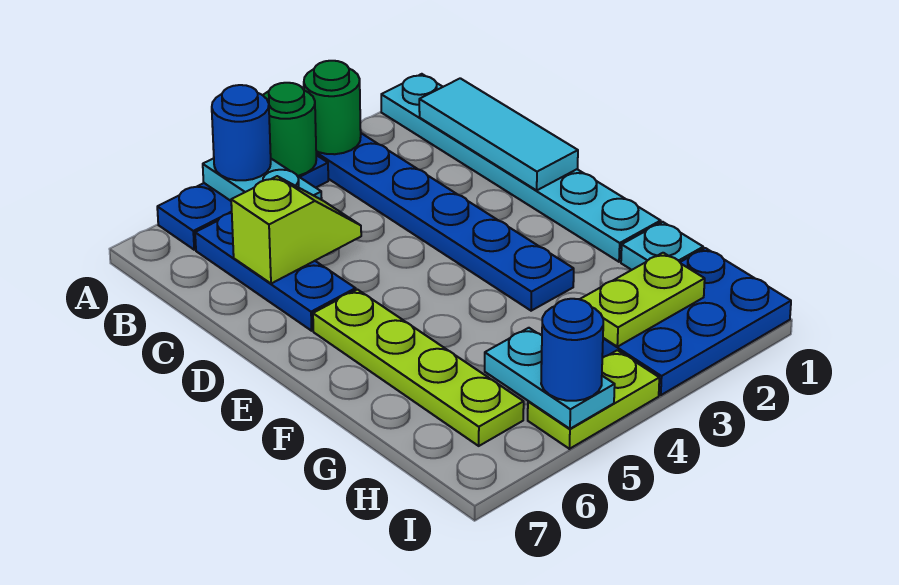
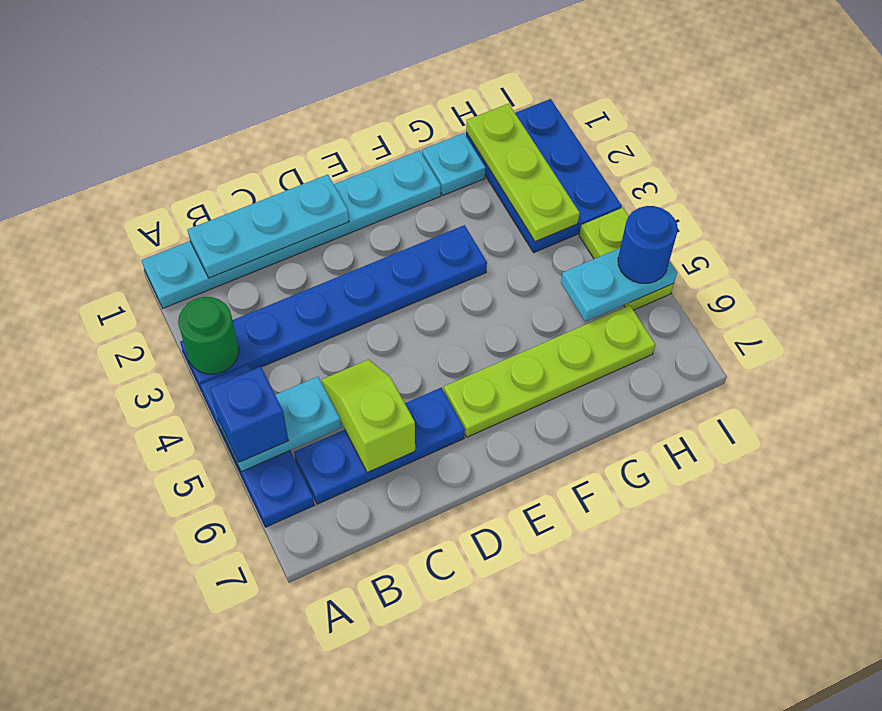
green 1x1 round brick [263,83,316,176] -> none
blue 1x1 round brick [212,85,271,180] -> blue 1x1 brick [210,367,289,462]
cyan 1x3 tile [419,78,578,190] -> cyan 1x3 plate [188,174,349,278]
lime 1x2 plate [580,253,705,347] -> lime 1x3 plate [466,104,580,242]

